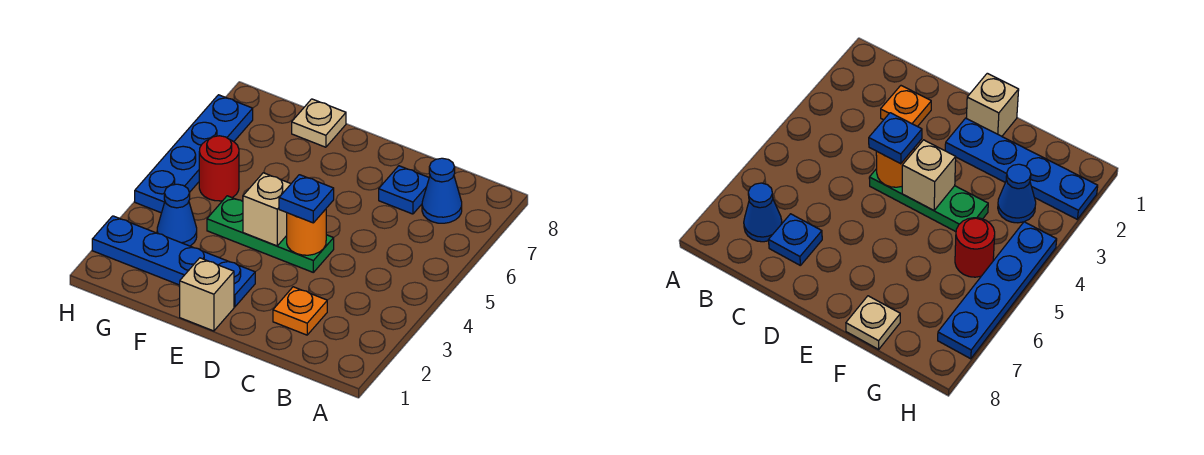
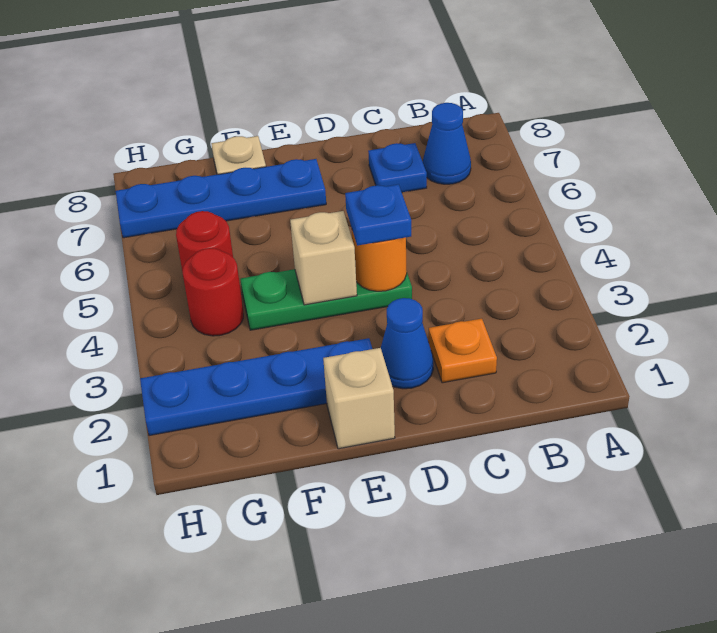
blue 1x1 cone [157,184,197,246] -> blue 1x1 cone moved to [381,298,433,389]
none -> red 1x1 round brick [183,248,243,336]
blue 1x4 plate [135,95,253,213] -> blue 1x4 plate turned to [116,159,326,238]

